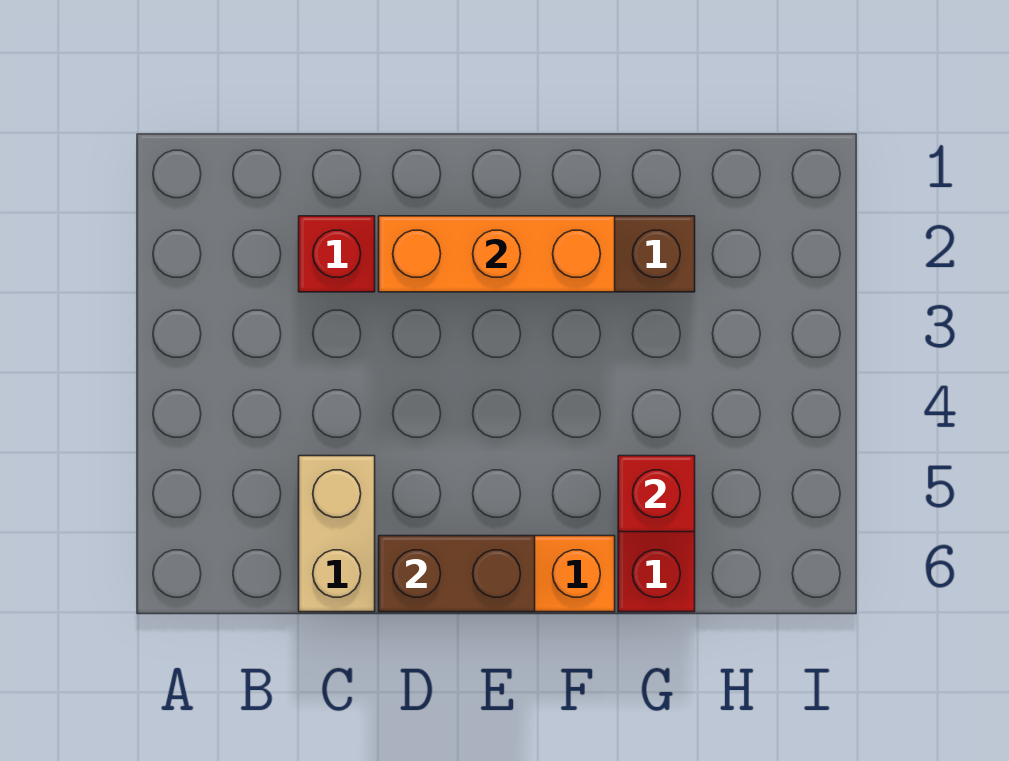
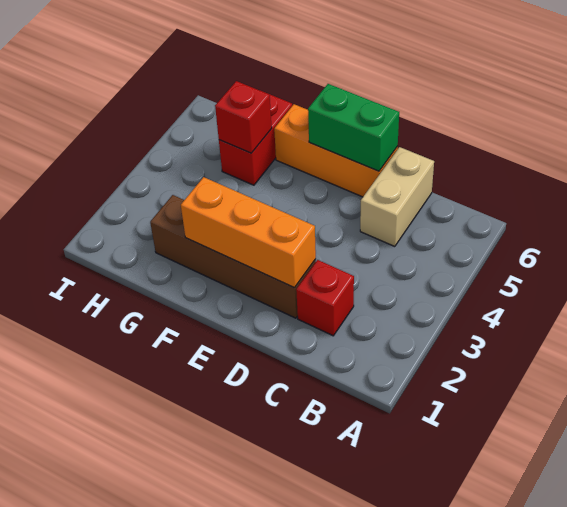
brown 1x2 brick [379,536,535,612] -> green 1x2 brick [308,84,399,171]

